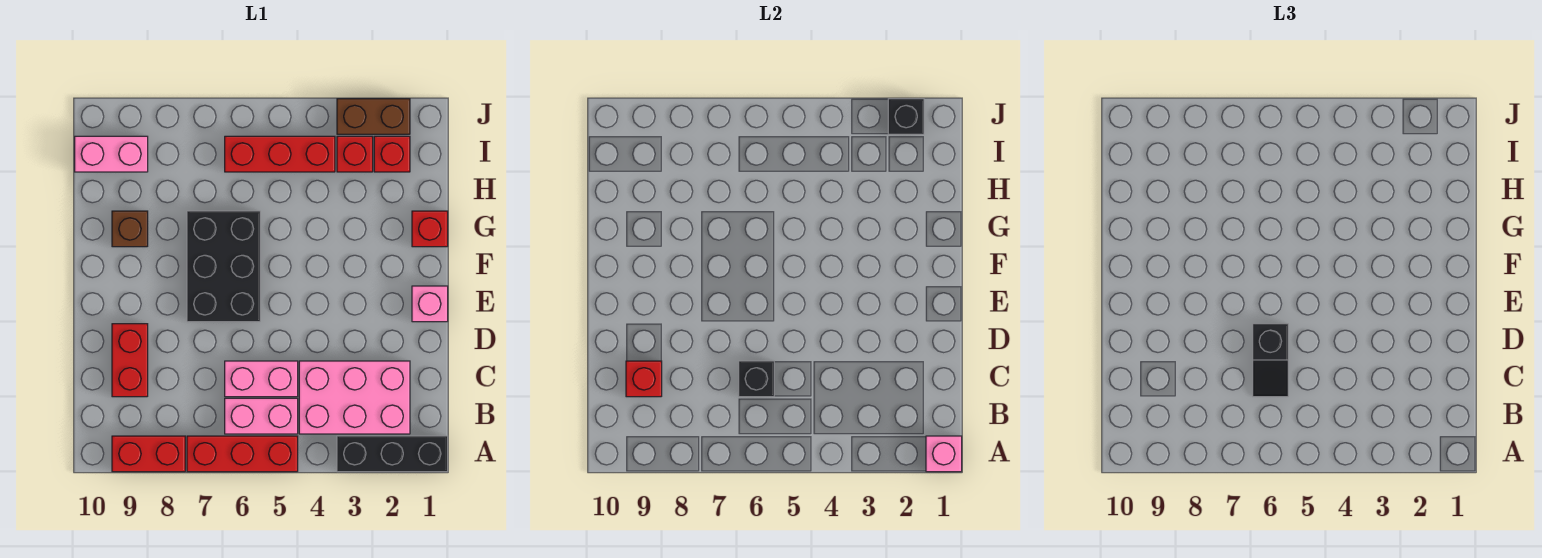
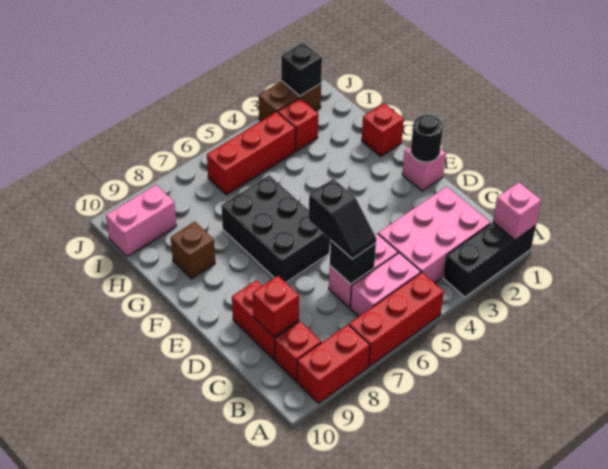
none -> black 1x1 round brick [411,114,443,162]
red 1x1 brick [374,136,410,172] -> red 1x1 brick moved to [275,321,321,381]

